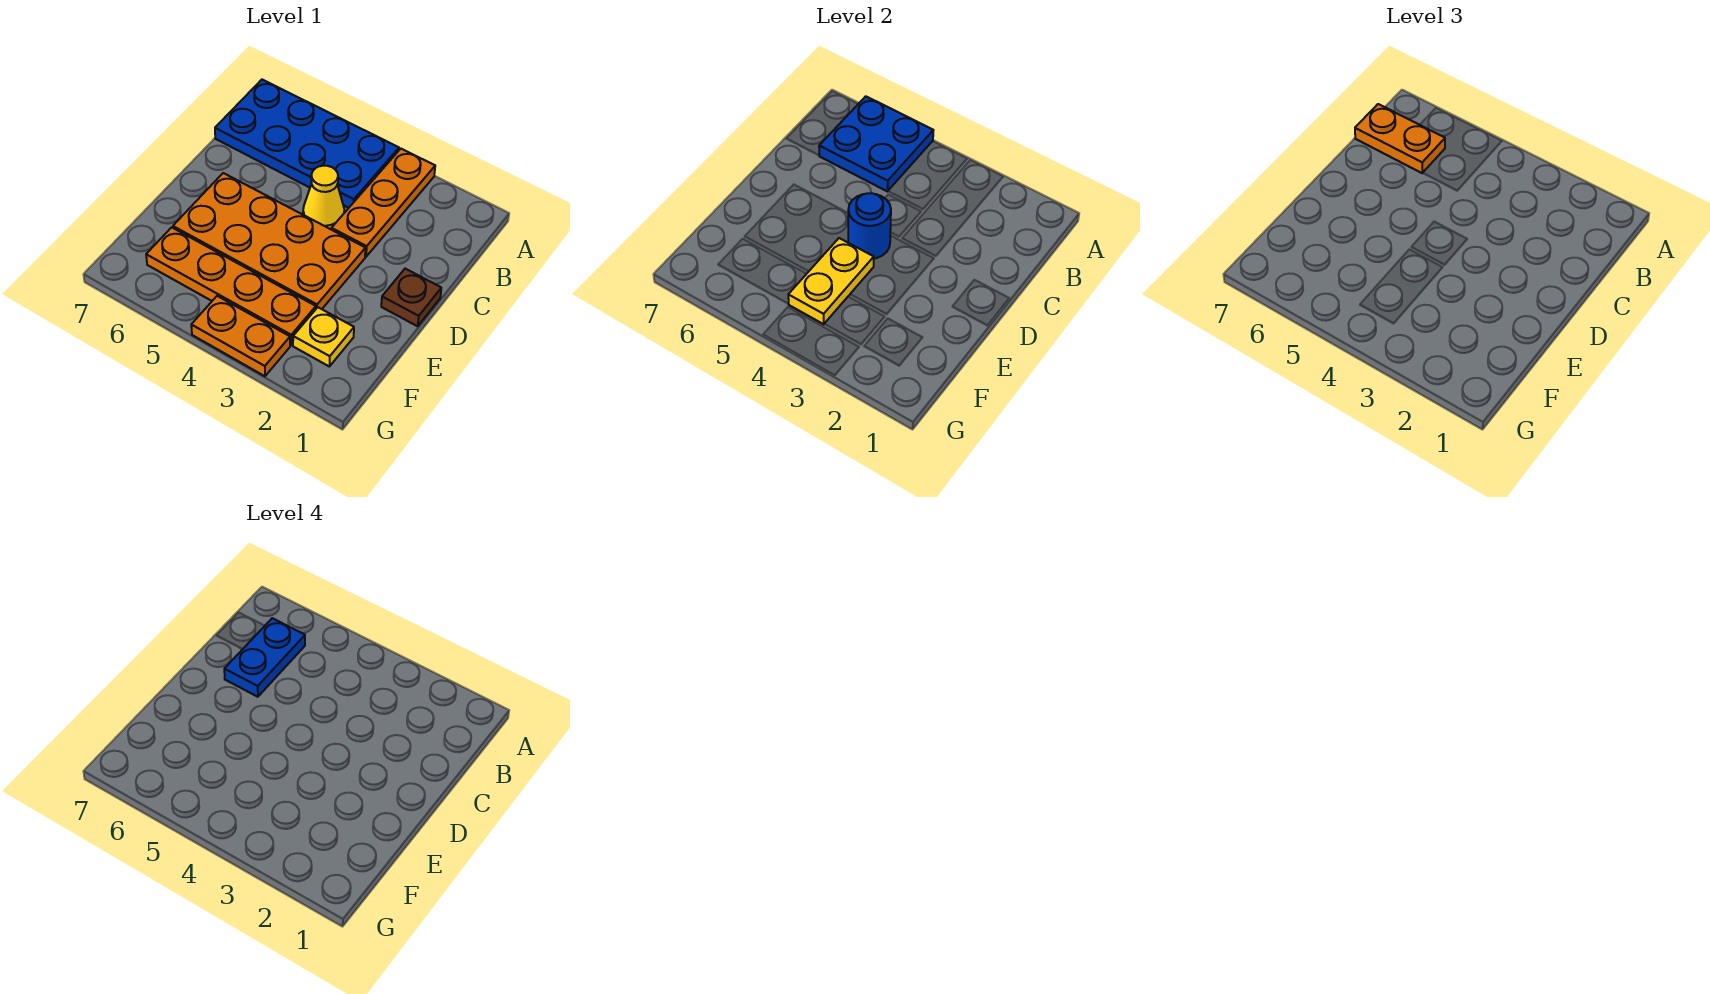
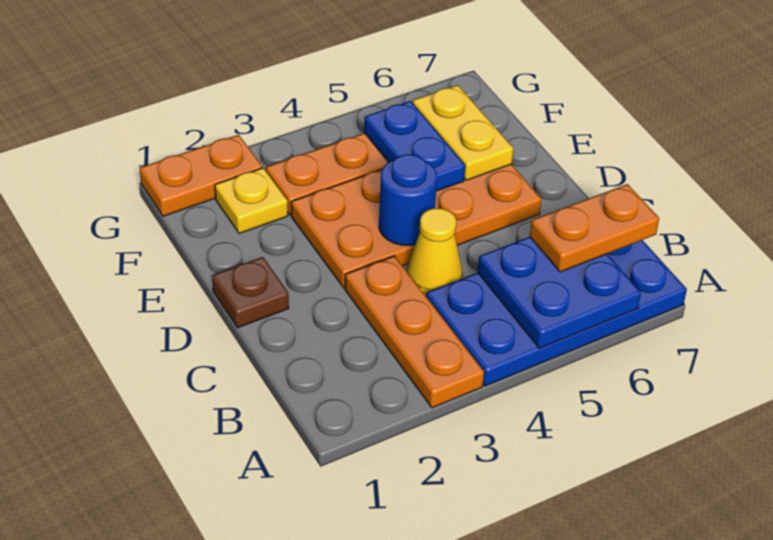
blue 1x2 plate [224,618,305,697] -> blue 1x2 plate moved to [364,101,465,191]
yellow 1x2 plate [788,238,874,324] -> yellow 1x2 plate moved to [413,85,513,180]
orange 1x2 plate [191,296,290,376] -> orange 1x2 plate moved to [140,135,262,216]

